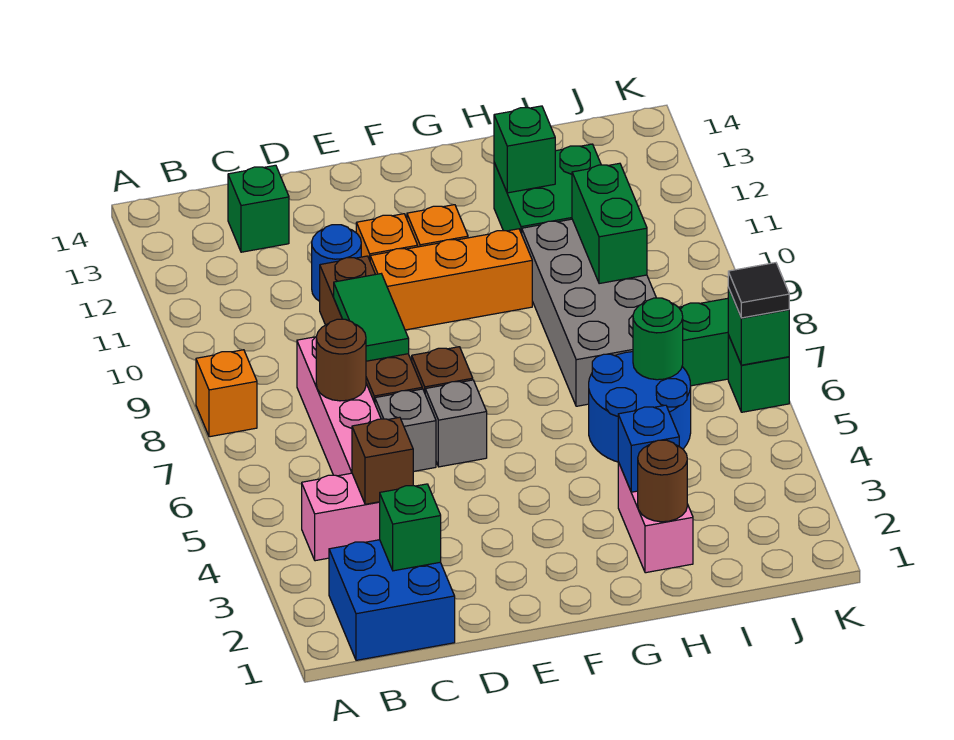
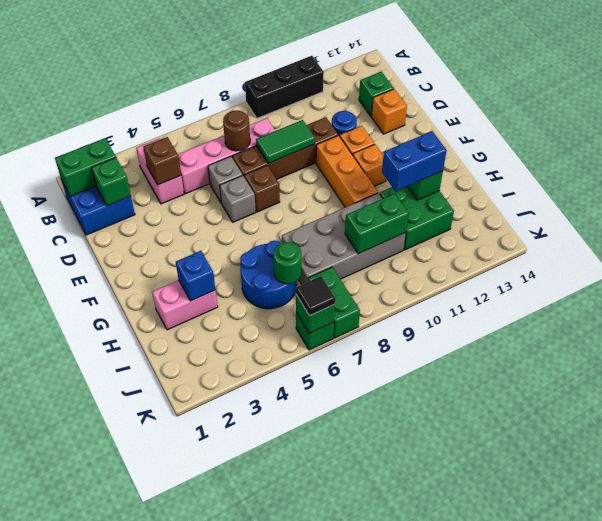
orange 1x1 brick [196,350,257,437] -> orange 1x1 brick moved to [371,89,407,134]
none -> black 1x3 brick [245,56,324,118]
none -> green 1x2 brick [55,138,116,196]
brown 1x1 round brick [638,440,687,522] -> none
none -> blue 1x2 brick [382,131,447,191]

